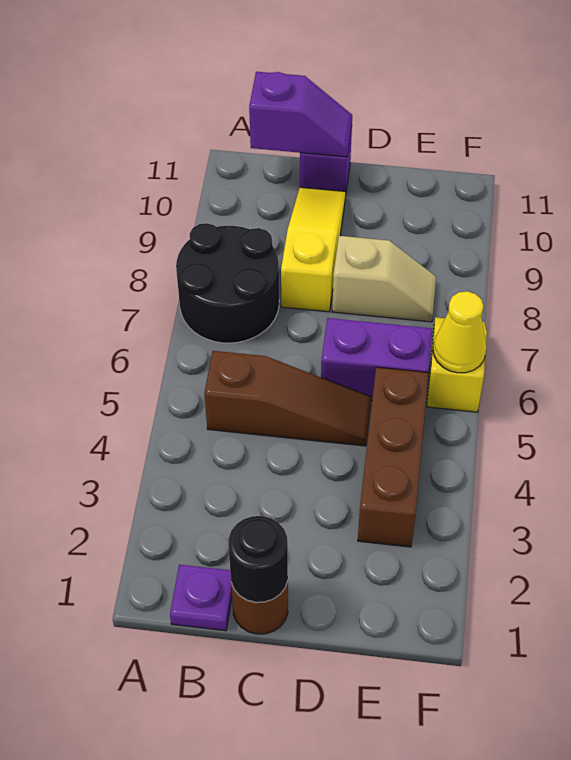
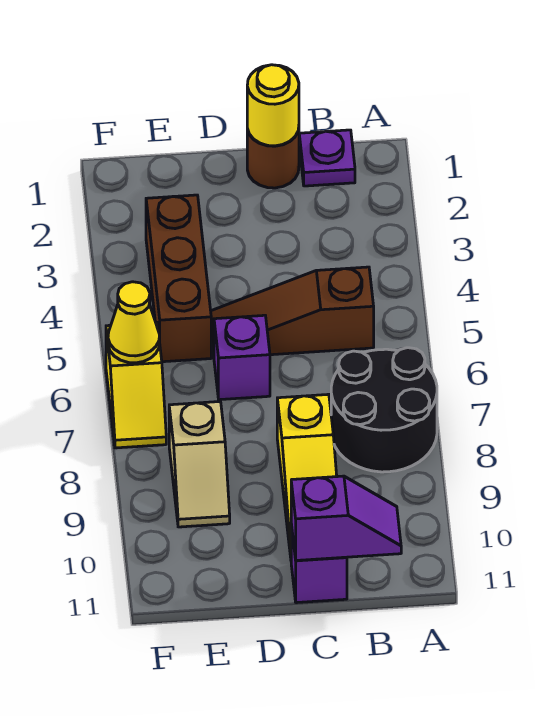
purple 1x2 slope [249,72,352,157] -> purple 1x2 slope turned to [291,476,401,560]
black 1x1 round brick [228,516,288,602] -> yellow 1x1 round brick [247,65,299,146]
purple 1x2 brick [321,318,432,401] -> purple 1x1 brick [214,315,270,400]
tan 1x2 slope [332,236,436,322] -> tan 1x2 slope turned to [169,402,230,527]

